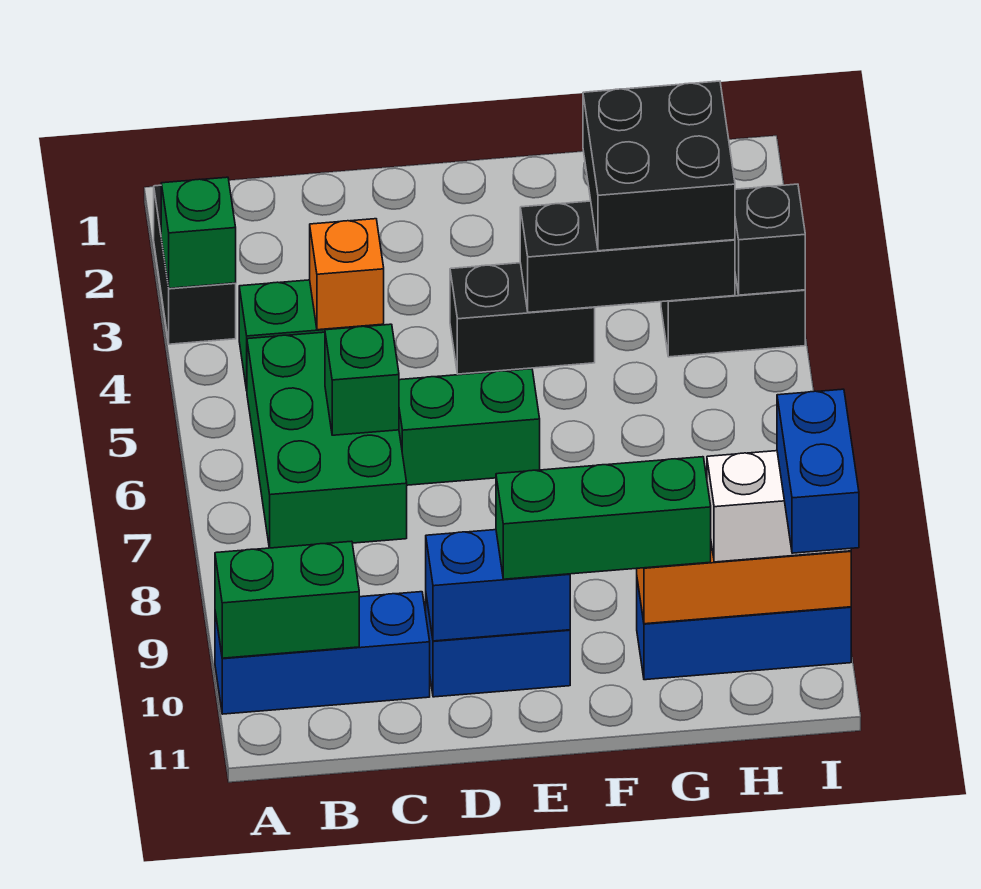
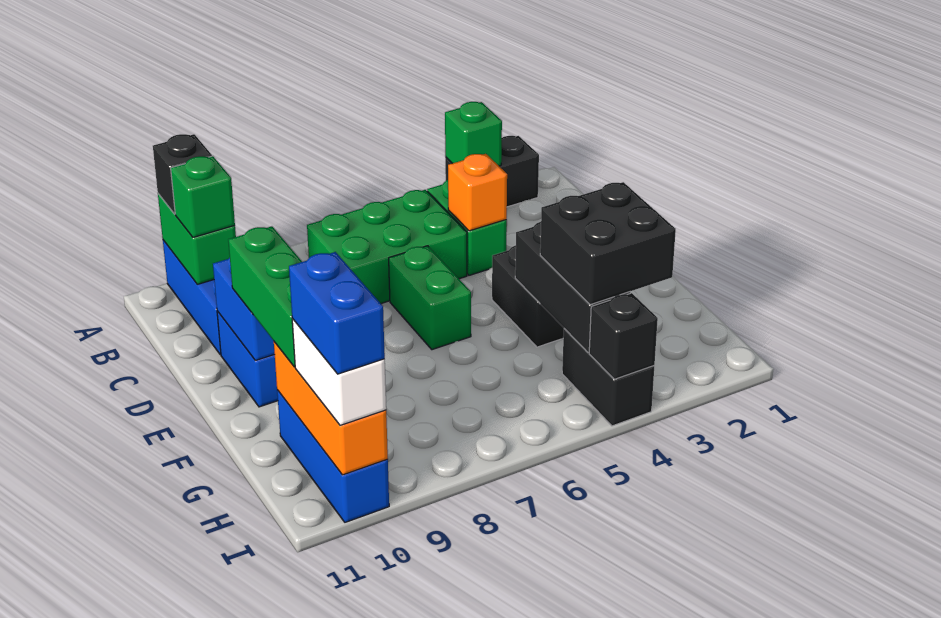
none -> black 1x1 brick [153,134,212,214]
green 1x1 brick [325,324,399,435] -> green 1x1 brick moved to [171,156,235,237]
blue 1x2 brick [777,389,859,553] -> blue 1x2 brick turned to [289,252,385,374]

